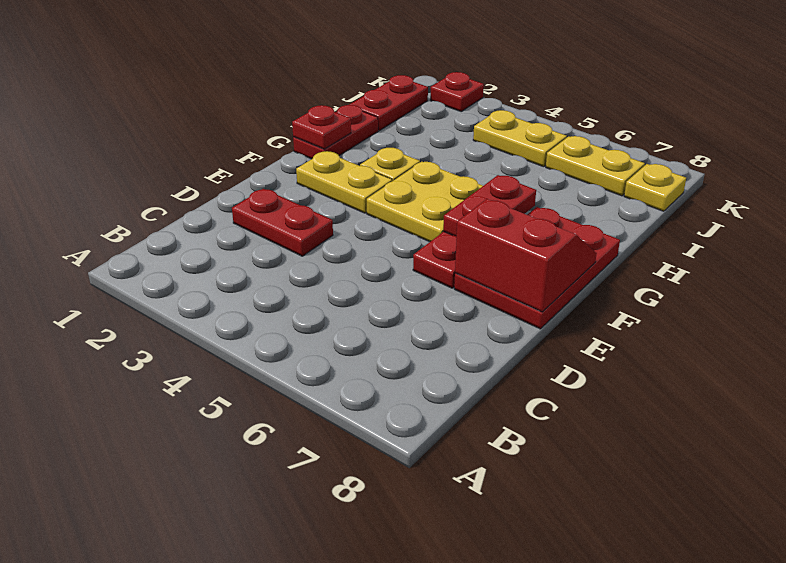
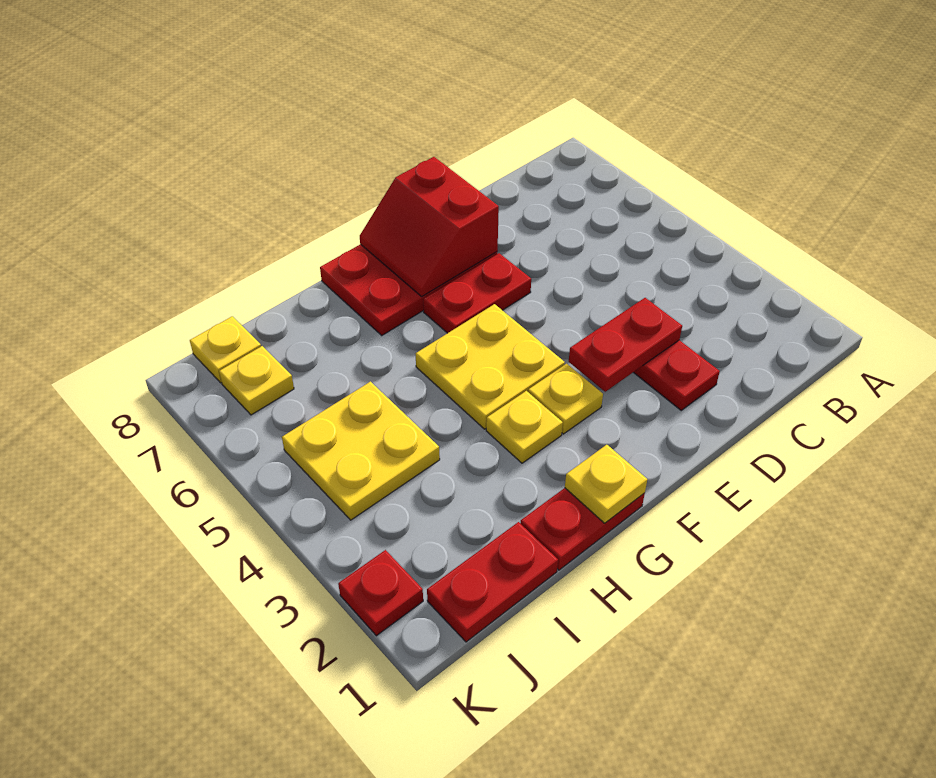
yellow 1x2 plate [296,151,392,213] -> yellow 1x1 plate [528,364,603,434]
red 1x2 plate [443,175,536,236] -> red 1x2 plate moved to [569,298,682,392]
red 1x1 plate [292,105,351,149] -> yellow 1x1 plate [565,445,647,523]
yellow 1x2 plate [473,110,567,167] -> yellow 2x2 plate [282,382,440,520]
yellow 1x2 plate [546,136,645,196] -> yellow 1x1 plate [219,346,294,415]

